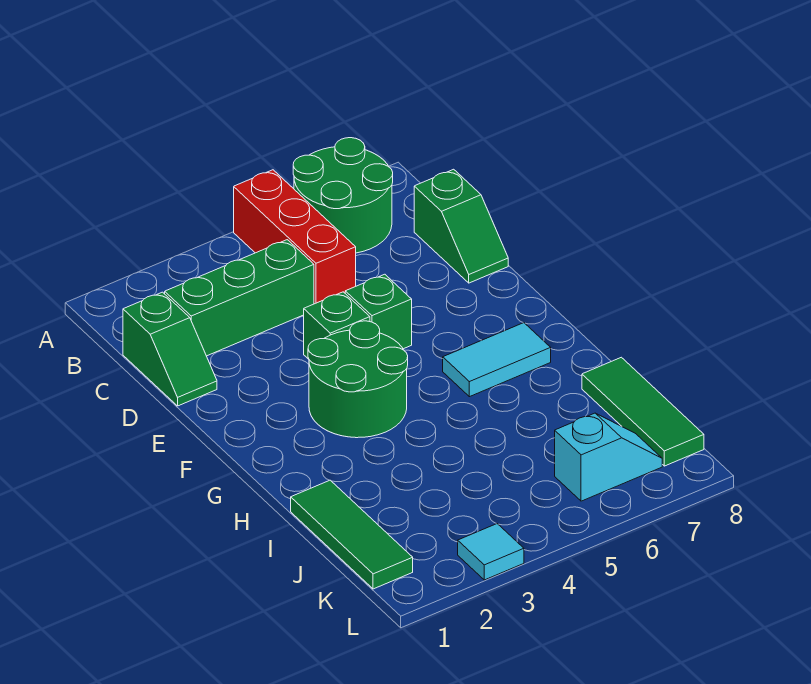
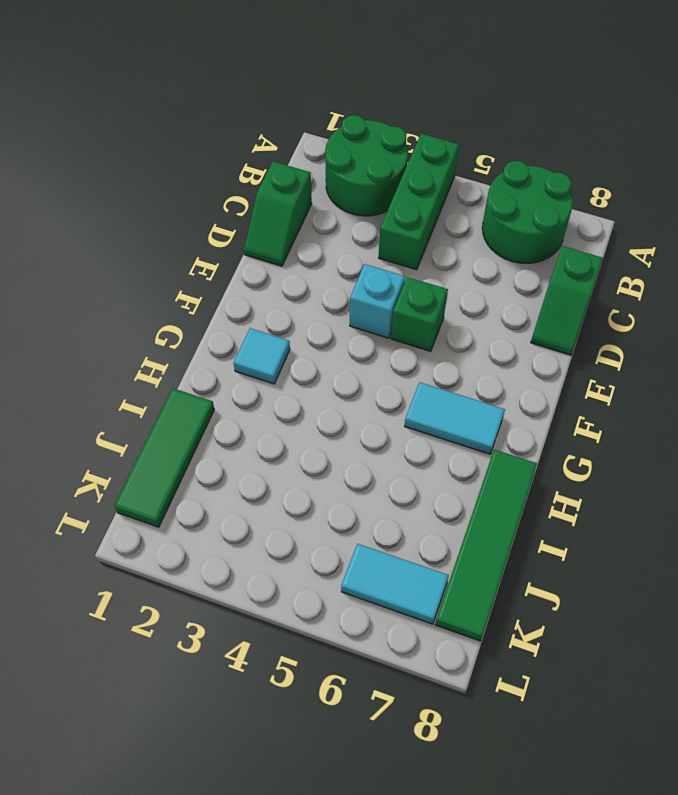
red 1x3 brick [234,170,356,304] -> none
green 1x3 brick [165,240,314,356] -> green 1x3 brick turned to [379,134,459,270]
green 1x1 brick [304,292,370,359] -> cyan 1x1 brick [350,264,405,338]
green 2x2 round brick [308,321,408,438] -> green 2x2 round brick moved to [325,115,408,216]
green 1x3 tile [582,357,704,466] -> green 1x4 tile [435,449,537,641]
cyan 1x2 slope [555,413,662,501] -> cyan 1x2 tile [341,544,449,624]
cyan 1x1 tile [458,524,524,580] -> cyan 1x1 tile moved to [234,328,290,384]

